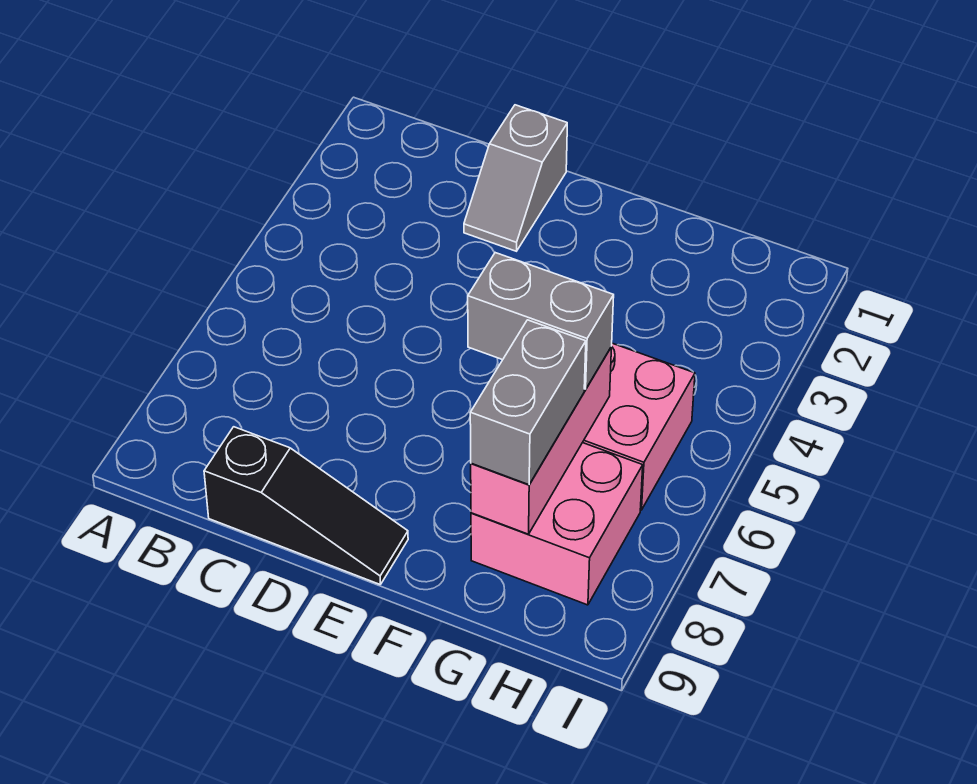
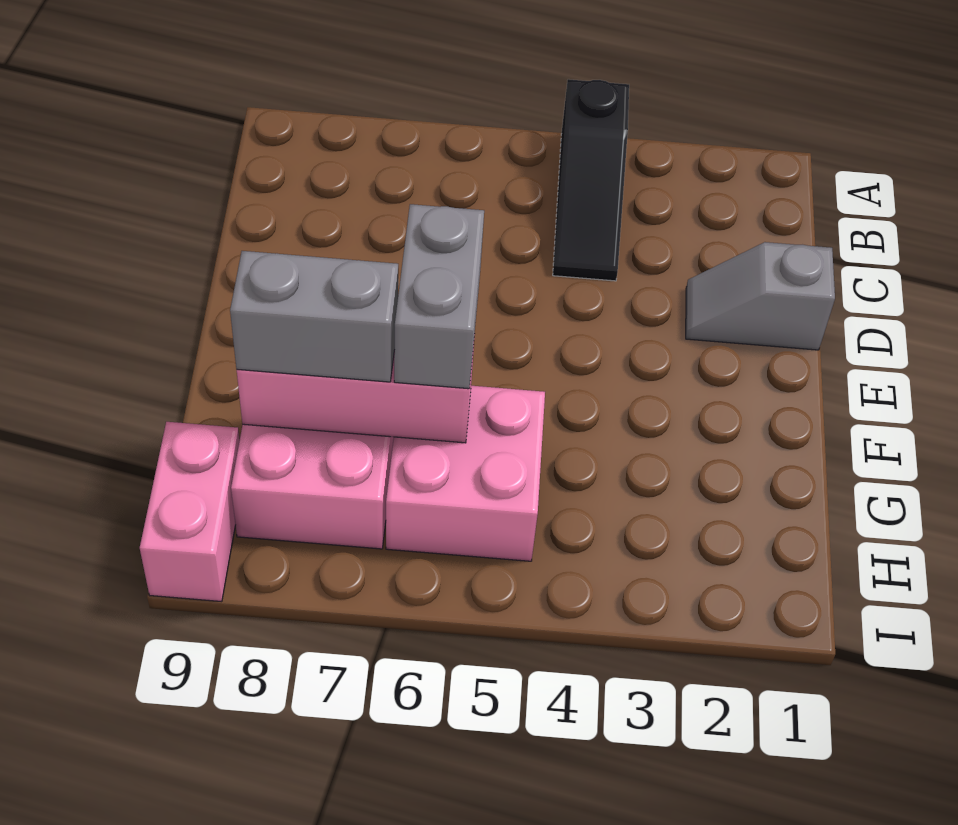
black 1x3 slope [204,427,408,585] -> black 1x3 slope moved to [553,79,629,281]
none -> pink 1x2 brick [140,422,240,602]

